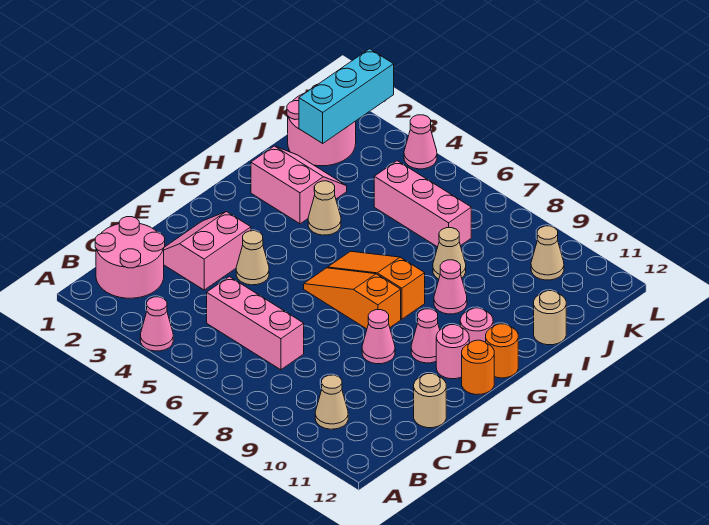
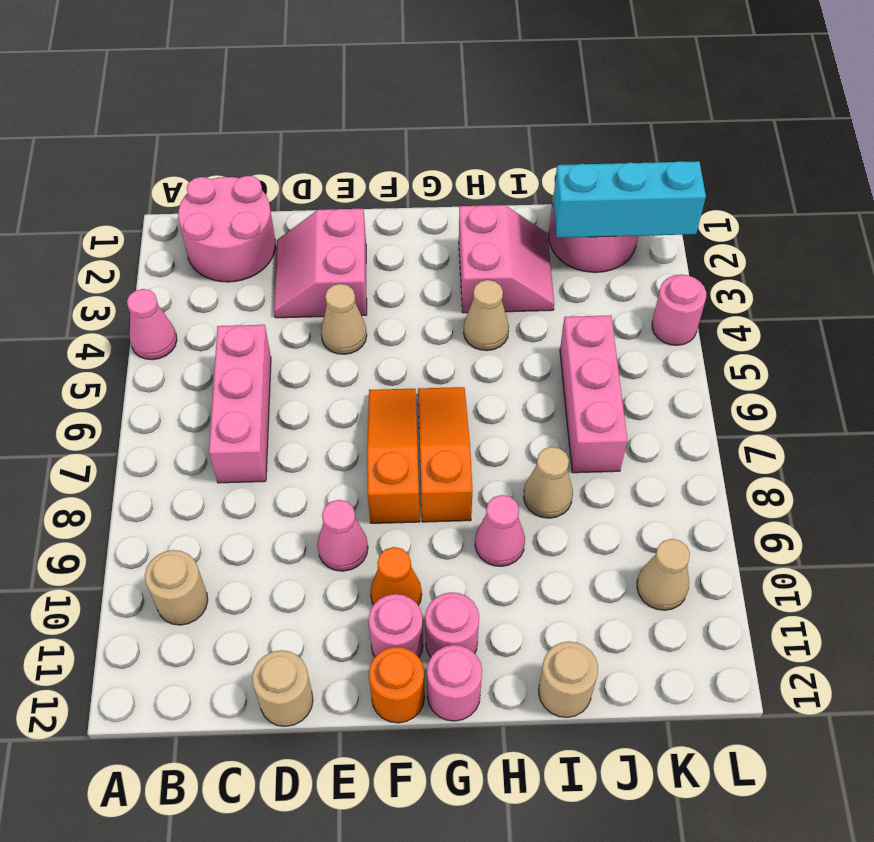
tan 1x1 cone [315,375,348,429] -> tan 1x1 round brick [145,550,208,625]
pink 2x2 slope [164,212,251,290] -> pink 2x2 slope turned to [274,209,367,318]
pink 1x1 cone [411,309,440,363] -> orange 1x1 cone [370,547,422,606]
orange 1x1 round brick [486,324,518,378] -> pink 1x1 round brick [427,645,482,721]
pink 1x1 cone [404,115,437,169] -> pink 1x1 round brick [652,275,706,345]

